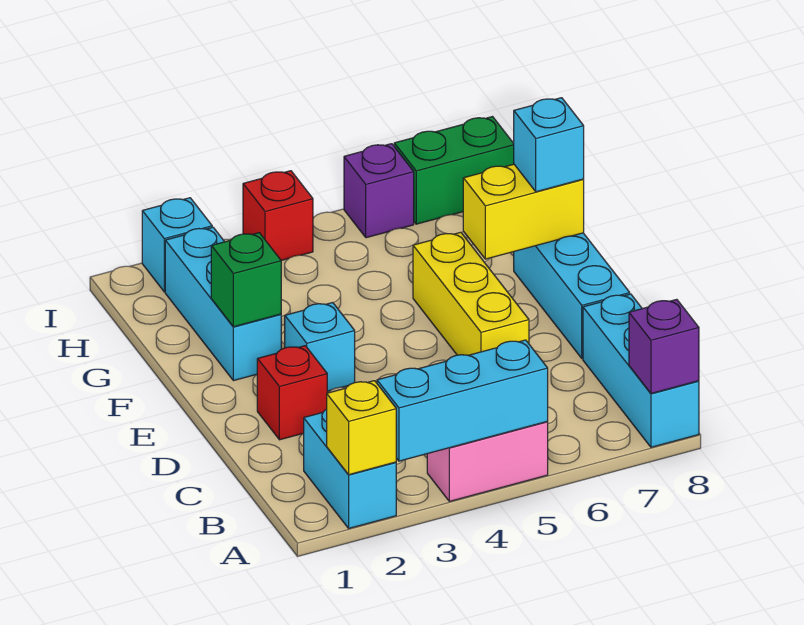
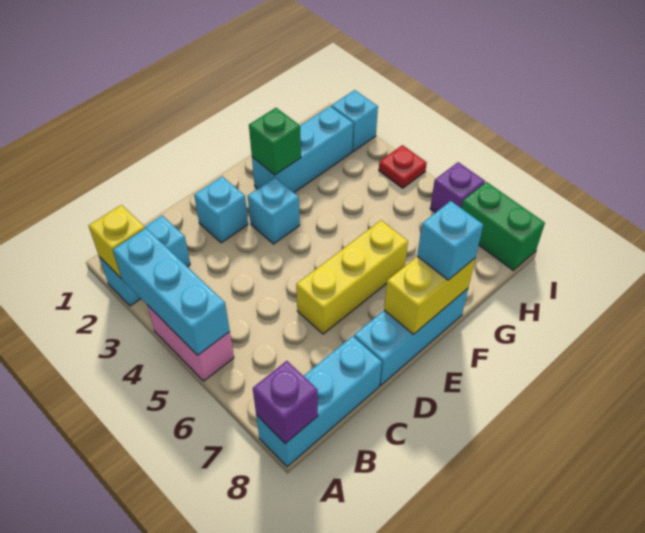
red 1x1 brick [257,346,327,440] -> cyan 1x1 brick [194,177,248,243]
yellow 1x2 brick [463,164,584,259] -> yellow 1x2 brick turned to [384,256,475,334]
red 1x1 brick [243,171,313,260] -> red 1x1 plate [379,145,427,188]

